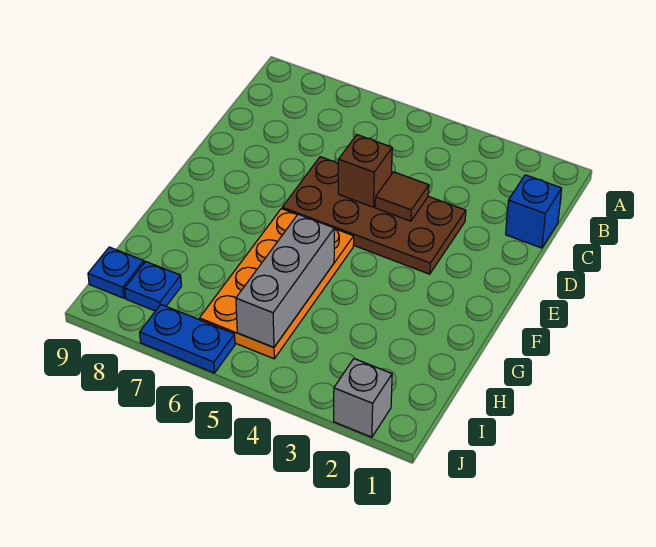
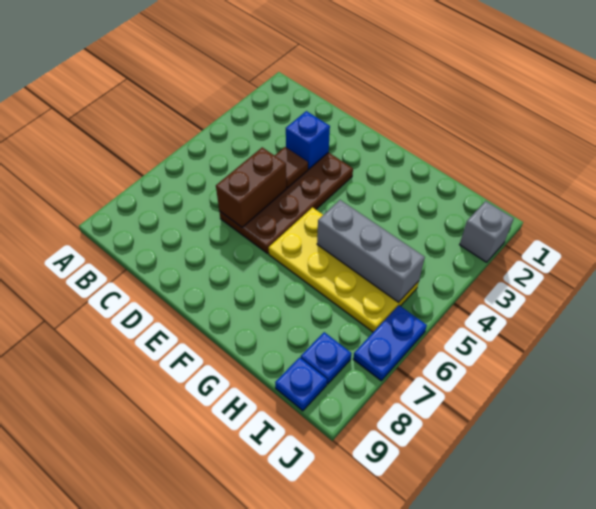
blue 1x1 brick [506,175,562,248] -> blue 1x1 brick moved to [286,111,330,169]
brown 1x1 brick [338,135,392,207] -> brown 1x2 brick [216,147,286,227]
orange 2x4 plate [199,209,354,359] -> yellow 2x4 plate [269,207,419,332]

